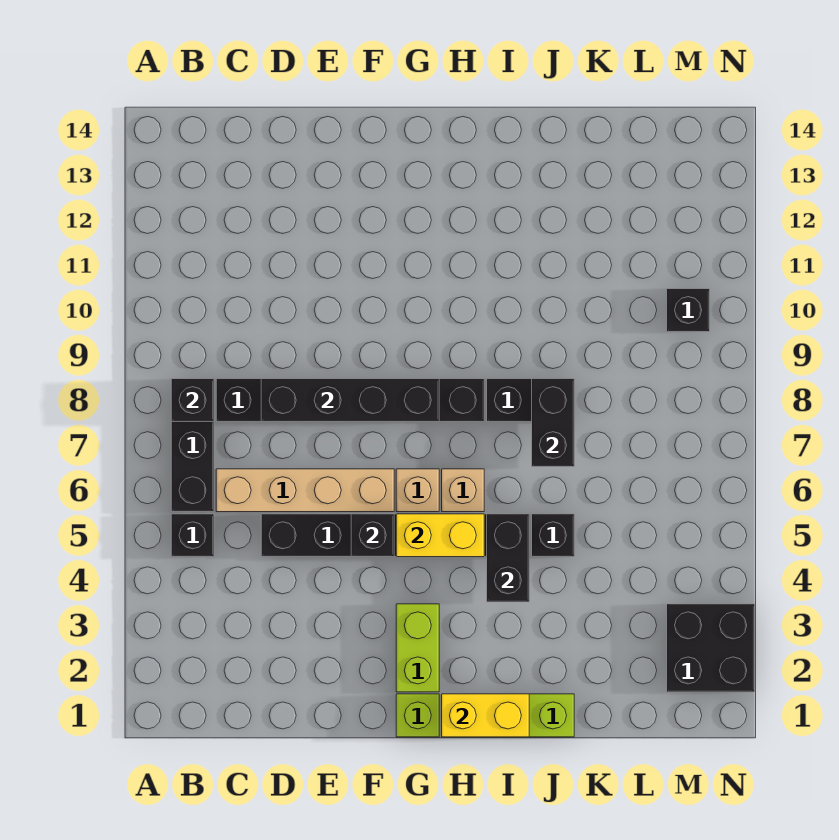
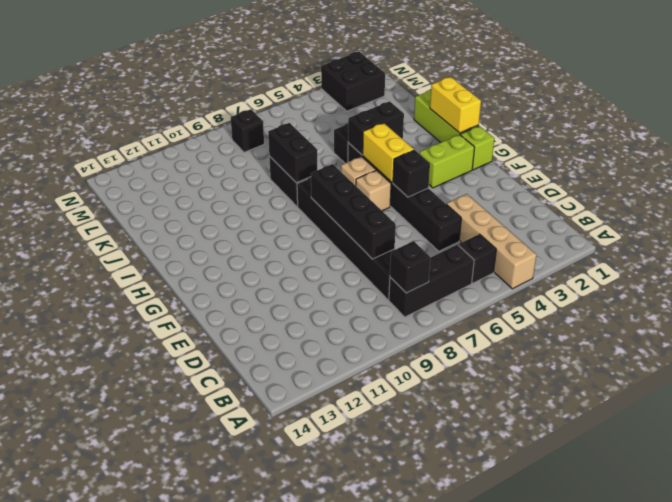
tan 1x4 brick [216,469,394,512] -> tan 1x4 brick moved to [447,194,536,289]
black 1x2 brick [532,379,574,467] -> black 1x2 brick turned to [268,123,317,183]
black 1x1 brick [667,289,710,332] -> black 1x1 brick moved to [231,109,264,152]

